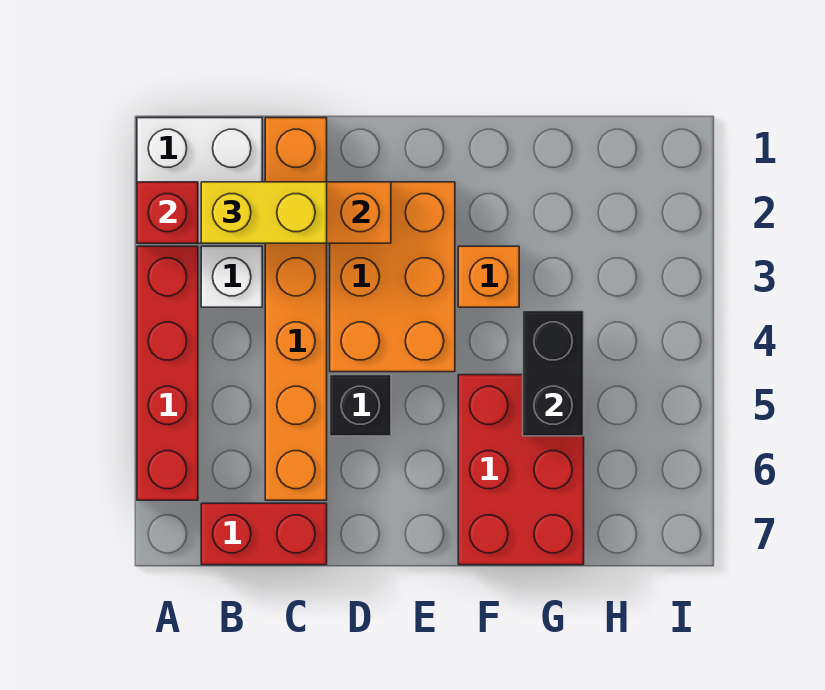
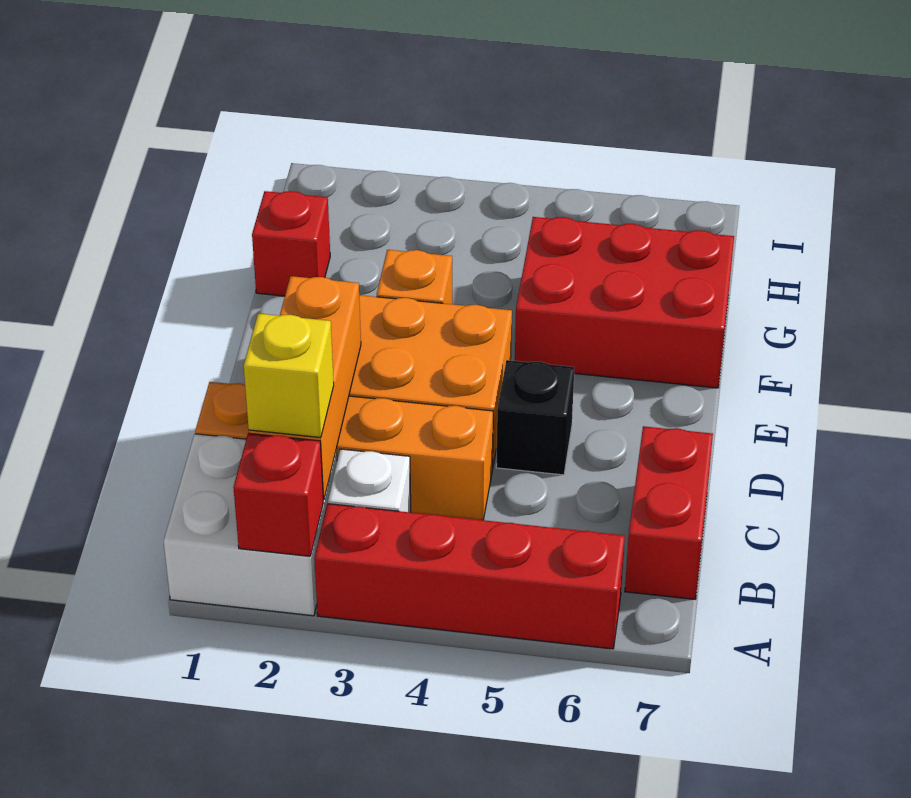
yellow 1x2 brick [201,182,327,243] -> yellow 1x1 brick [244,314,334,438]
orange 1x6 brick [265,118,327,500] -> orange 1x4 brick [195,382,493,520]
none -> red 1x1 brick [252,191,330,296]
black 1x2 brick [523,311,584,436] -> none

